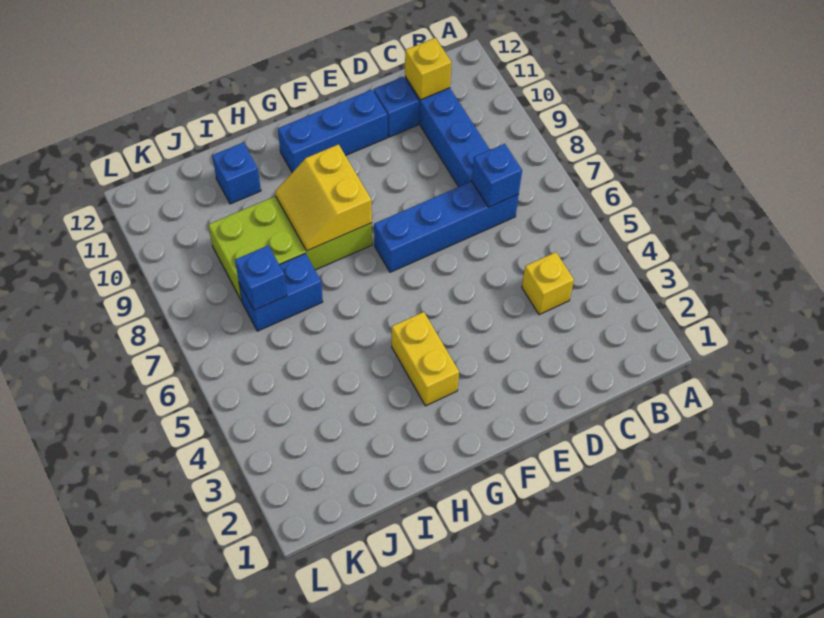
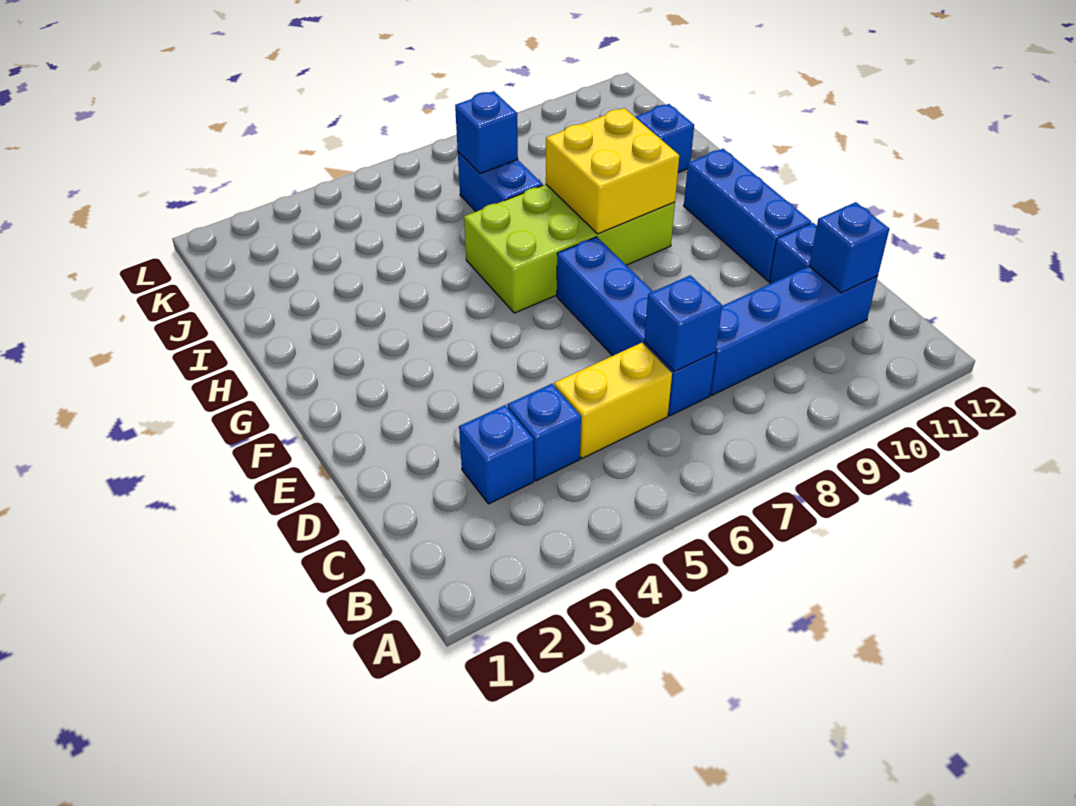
none -> blue 1x1 brick [459,405,534,504]
yellow 1x1 brick [522,252,574,315] -> blue 1x1 brick [507,384,581,481]
yellow 1x1 brick [405,38,452,100] -> blue 1x1 brick [809,202,889,293]
yellow 1x2 brick [392,312,459,406] -> yellow 1x2 brick moved to [554,343,672,458]
lime 2x4 brick [208,196,372,301] -> lime 2x4 brick turned to [464,184,675,313]
yellow 2x2 slope [275,144,372,251] -> yellow 2x2 brick [546,108,679,234]

